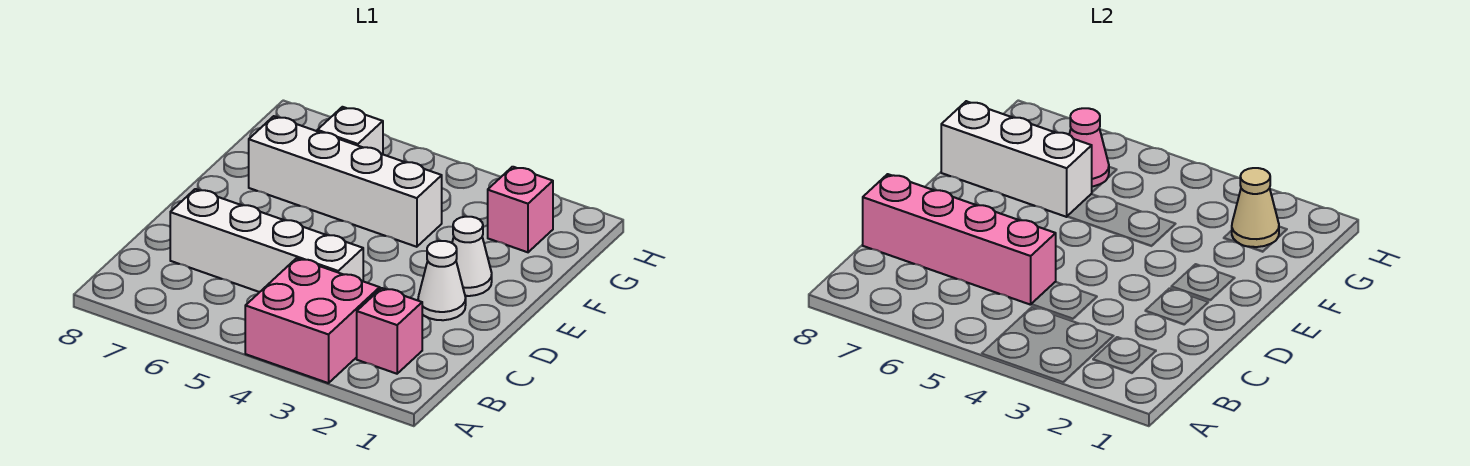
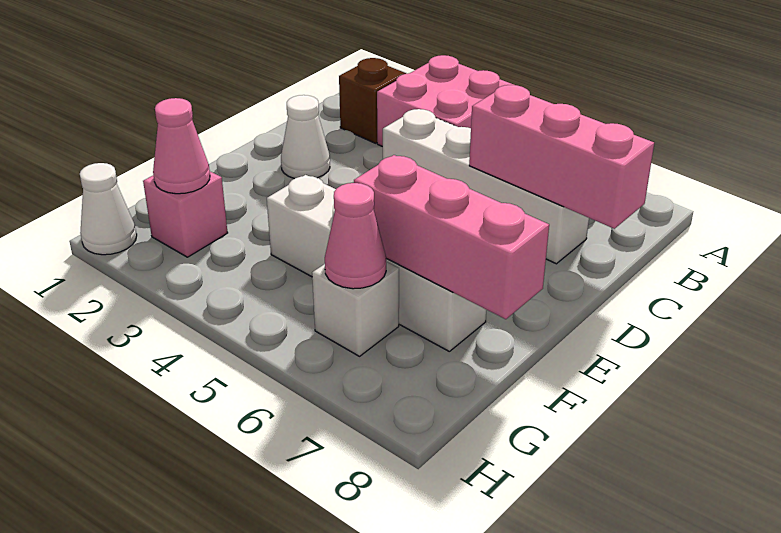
pink 1x1 brick [357,288,422,374] -> brown 1x1 brick [339,58,406,143]
pink 1x4 brick [863,174,1056,305] -> pink 1x3 brick [469,85,654,229]
white 1x1 cone [452,217,492,296] -> white 1x1 cone moved to [80,163,137,255]
white 1x3 brick [941,101,1092,217] -> pink 1x3 brick [354,155,549,319]
tan 1x1 cone [1232,168,1279,247] -> pink 1x1 cone [153,98,210,194]

